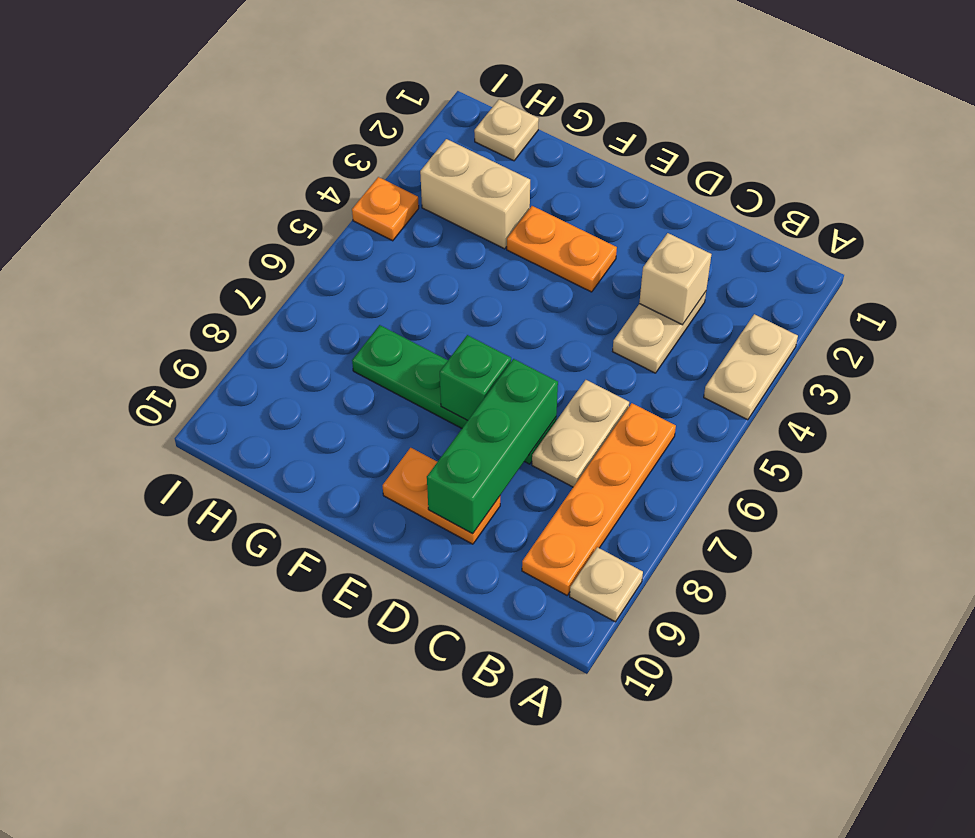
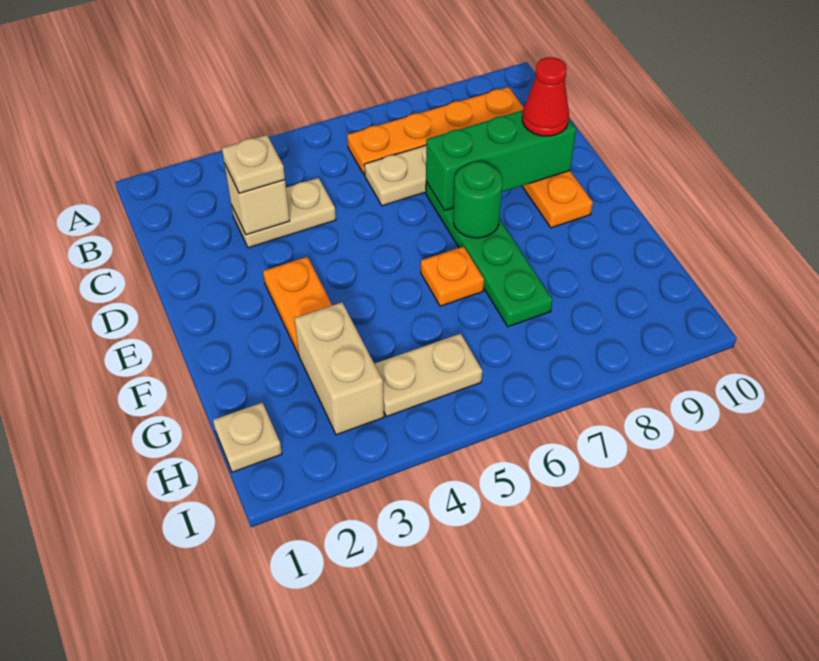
tan 1x2 plate [704,314,798,420] -> tan 1x2 plate moved to [374,334,482,417]
tan 1x1 plate [570,547,643,622] -> tan 1x1 plate moved to [222,135,285,193]
none -> red 1x1 cone [522,57,569,136]
green 1x1 brick [440,335,511,421] -> green 1x1 round brick [453,161,503,238]
orange 1x1 plate [352,177,419,241] -> orange 1x1 plate moved to [421,246,484,306]

